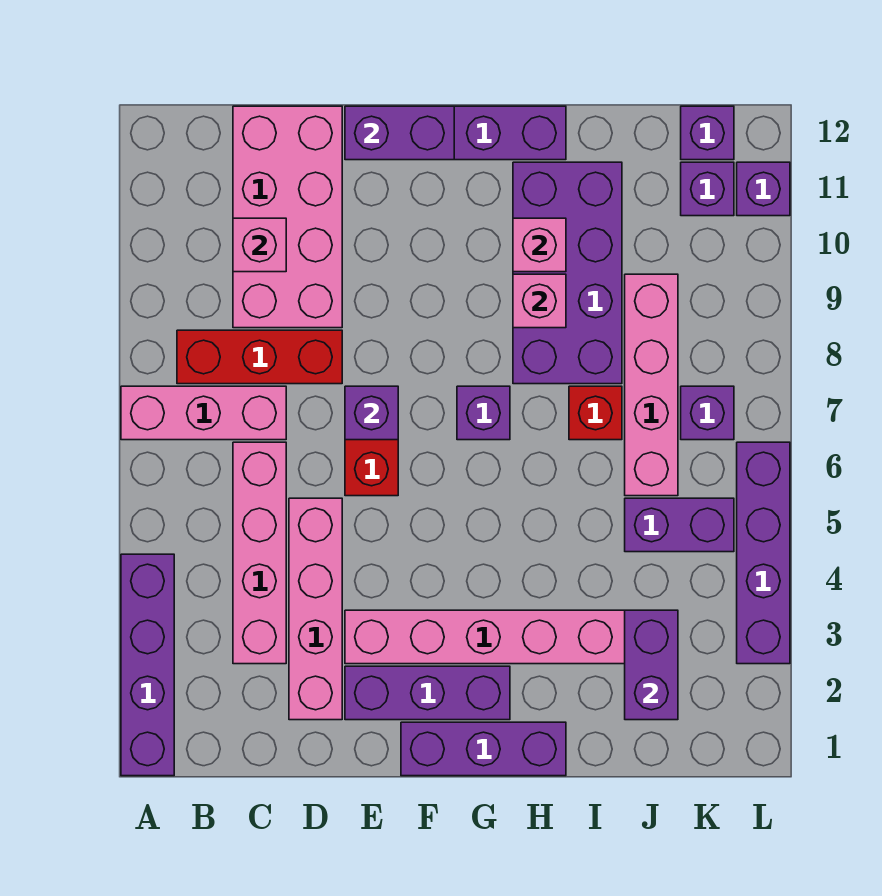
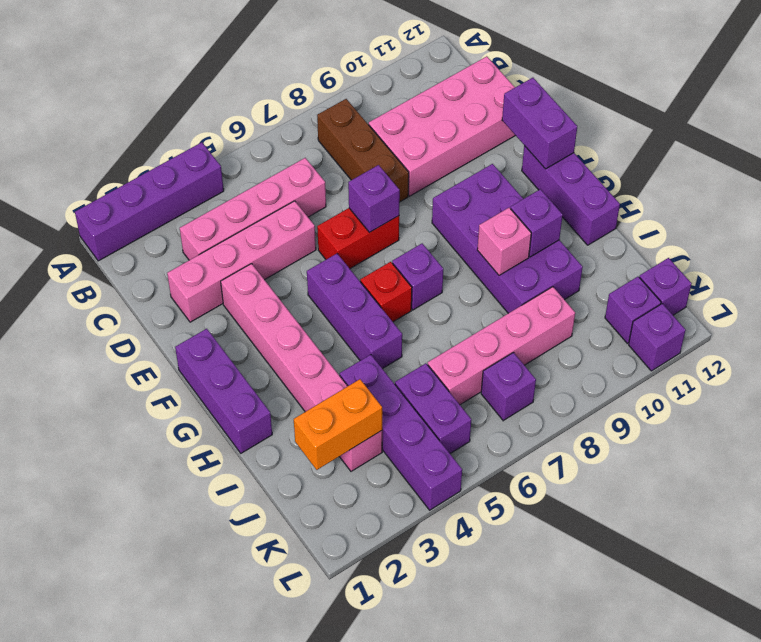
pink 1x3 brick [121,386,286,440] -> none
red 1x3 brick [177,330,342,384] -> brown 1x3 brick [317,99,409,202]
pink 1x1 brick [233,218,286,272] -> none
purple 1x3 brick [345,666,510,720] -> purple 1x3 brick moved to [307,254,402,369]
purple 2x4 brick [513,162,622,384] -> purple 2x4 brick turned to [432,164,583,313]
pink 1x1 brick [513,218,566,272] -> purple 1x1 brick [511,189,563,257]
red 1x1 brick [569,386,622,440] -> red 1x1 brick moved to [360,262,412,322]
purple 1x2 brick [625,610,678,720] -> orange 1x2 brick [294,379,382,470]
purple 1x4 brick [737,442,790,664] -> purple 1x4 brick turned to [340,355,462,510]

